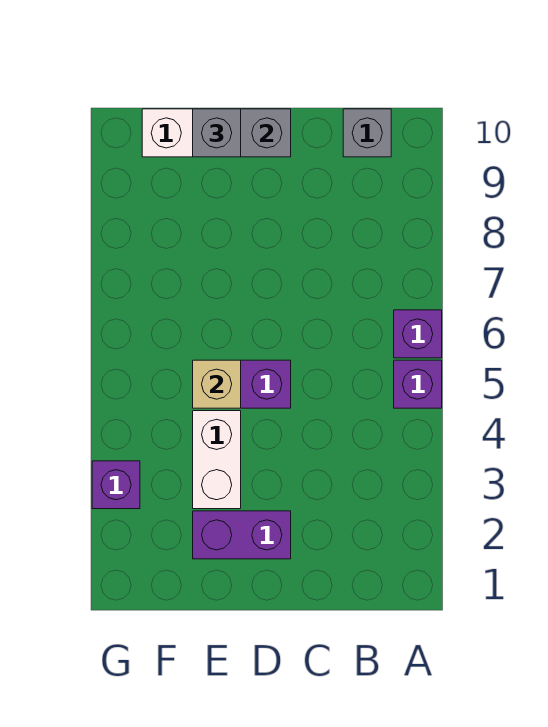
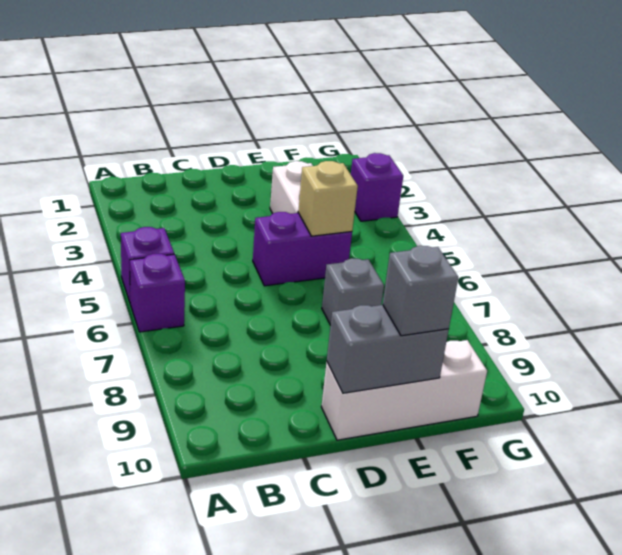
grey 1x1 brick [343,109,391,157] -> grey 1x1 brick moved to [322,258,384,325]
purple 1x2 brick [193,511,291,559] -> none

